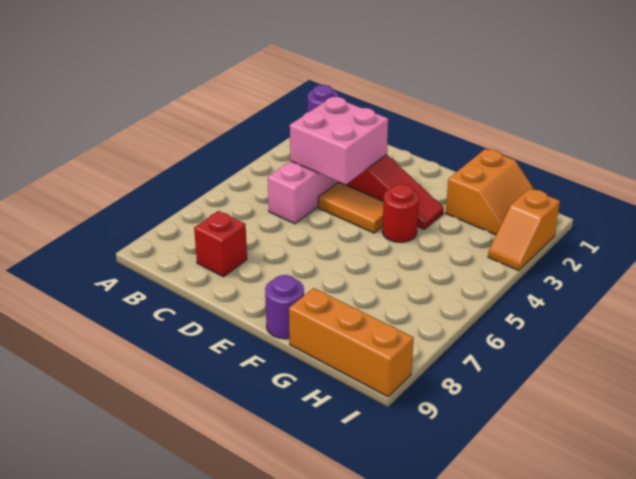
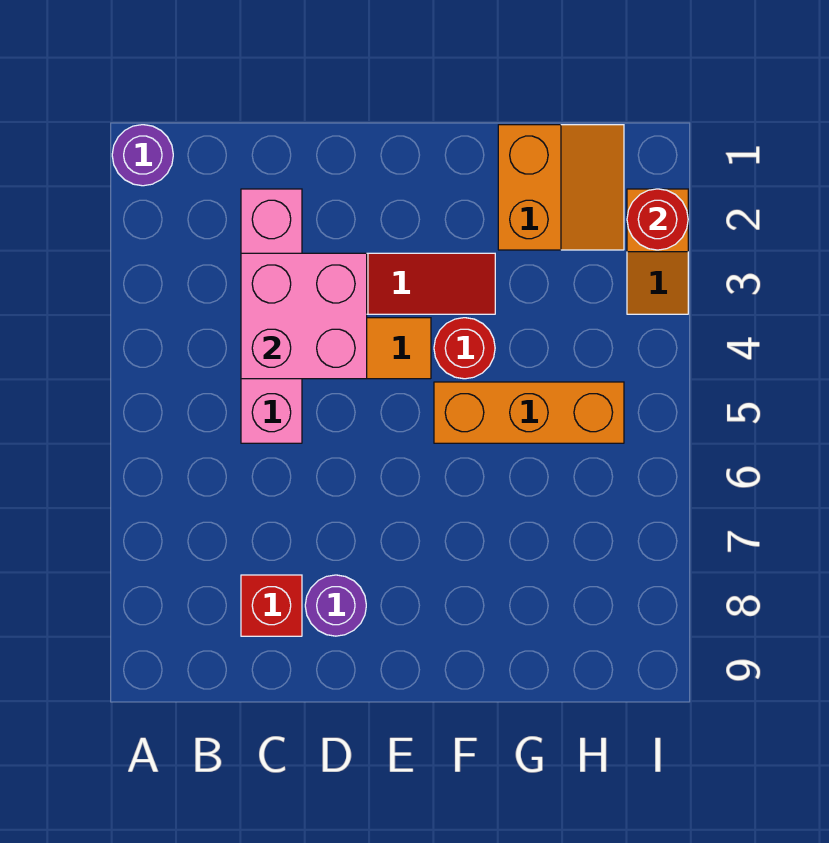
purple 1x1 round brick [265,275,304,339] -> purple 1x1 round brick moved to [305,575,366,636]
orange 1x3 brick [289,288,414,397] -> orange 1x3 brick moved to [434,382,624,443]
none -> red 1x1 round brick [627,189,688,250]

